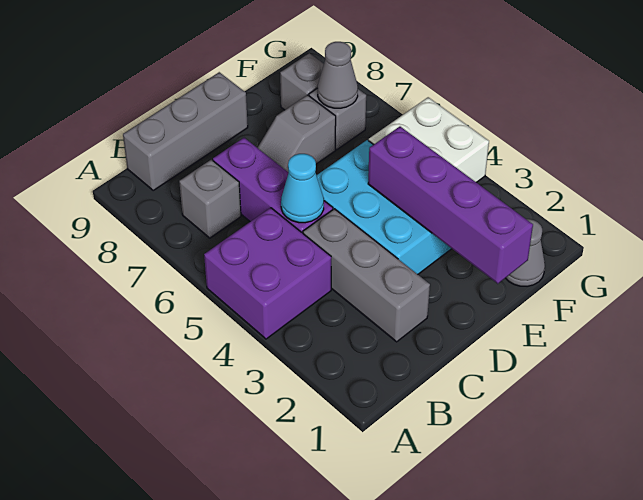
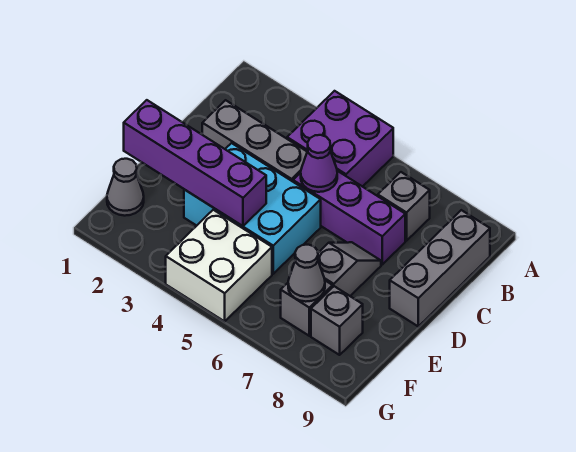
cyan 1x1 cone [281,154,324,223] -> purple 1x1 cone [301,135,337,192]

